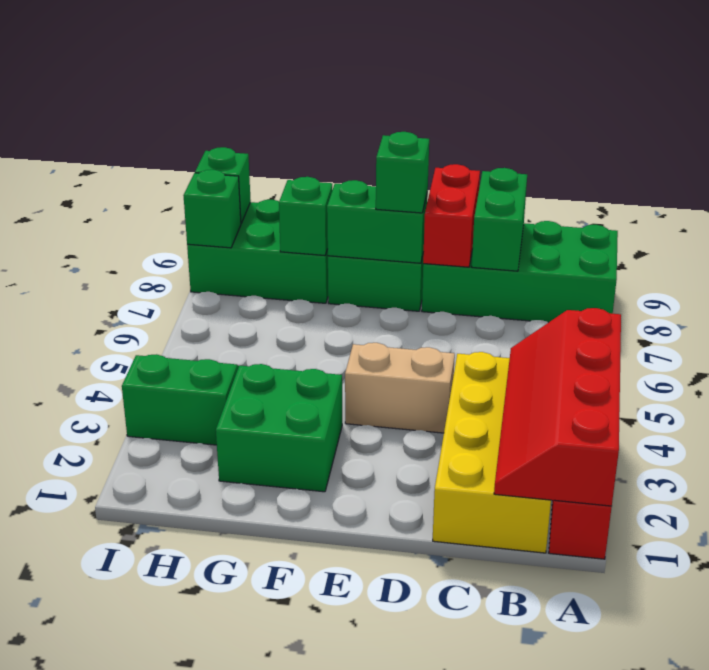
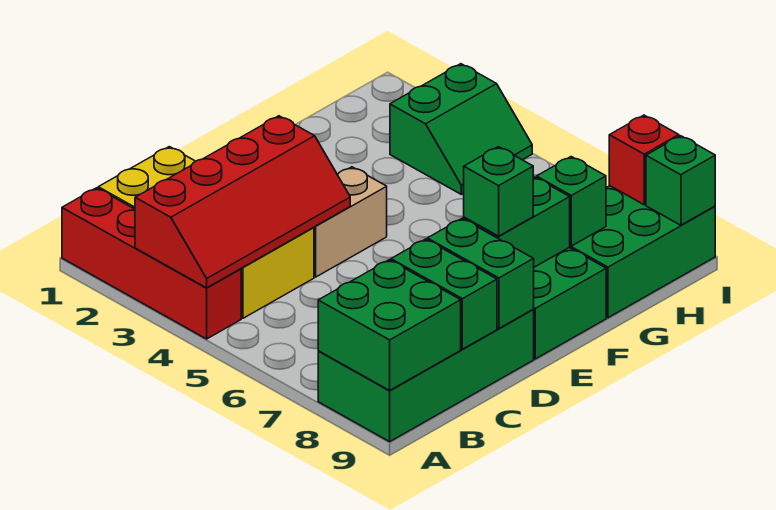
red 2x4 slope [494,308,621,506] -> red 2x4 slope turned to [135,116,350,288]
red 1x2 brick [423,164,480,267] -> green 1x2 brick [427,219,534,329]
green 2x2 brick [216,364,342,492] -> green 2x2 brick moved to [318,260,461,390]
green 1x1 brick [183,170,241,248] -> red 1x1 brick [609,115,679,205]

